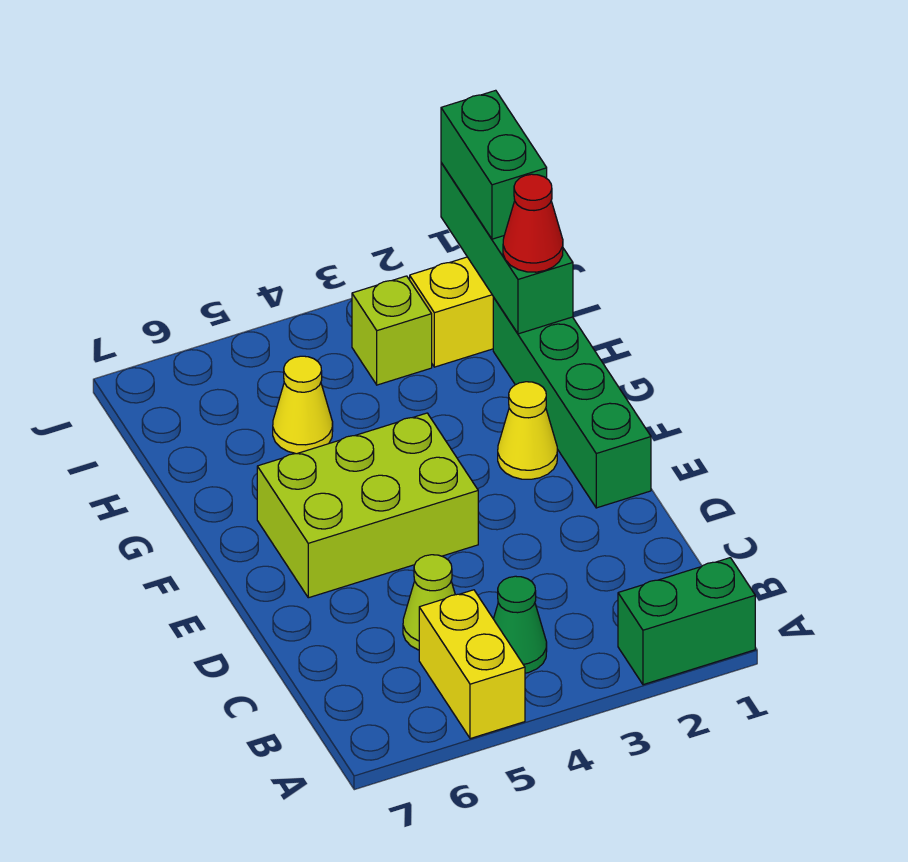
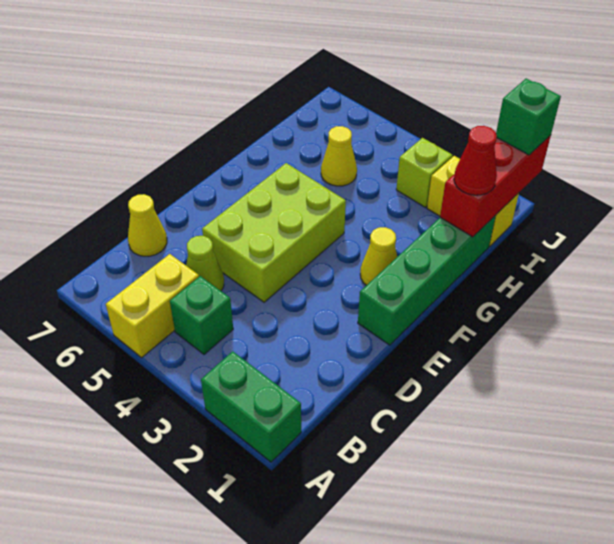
green 1x1 cone [494,576,547,673] -> green 1x1 brick [170,276,233,354]
none -> yellow 1x1 cone [128,194,167,256]
lime 2x3 brick [257,413,478,598] -> lime 2x3 brick turned to [202,163,346,302]
green 1x3 brick [441,163,573,334] -> red 1x3 brick [440,135,551,237]
green 1x2 brick [441,90,547,239] -> green 1x1 brick [496,79,561,155]

